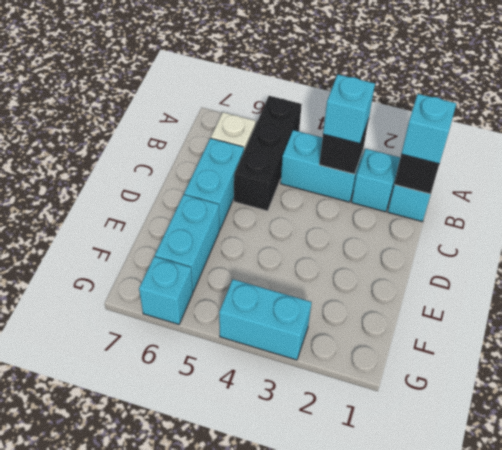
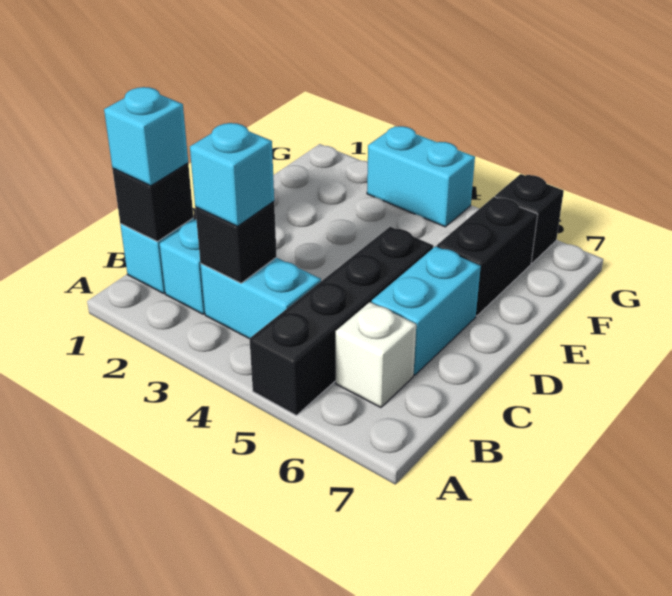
black 1x3 brick [234,96,302,211] -> black 1x4 brick [250,227,433,415]
cyan 1x2 brick [155,195,219,291] -> black 1x2 brick [437,197,538,316]
cyan 1x1 brick [139,257,193,325] -> black 1x1 brick [495,174,564,263]

